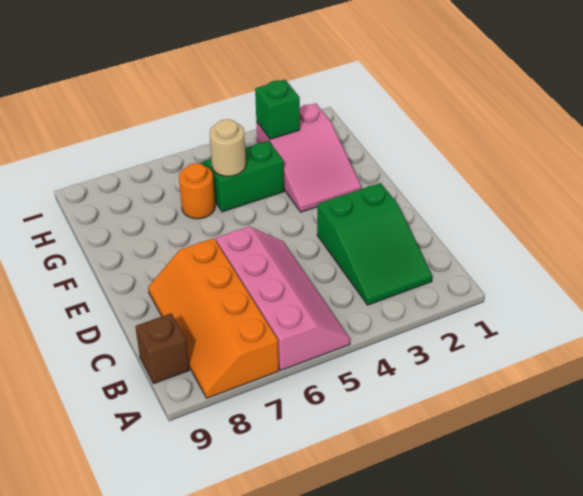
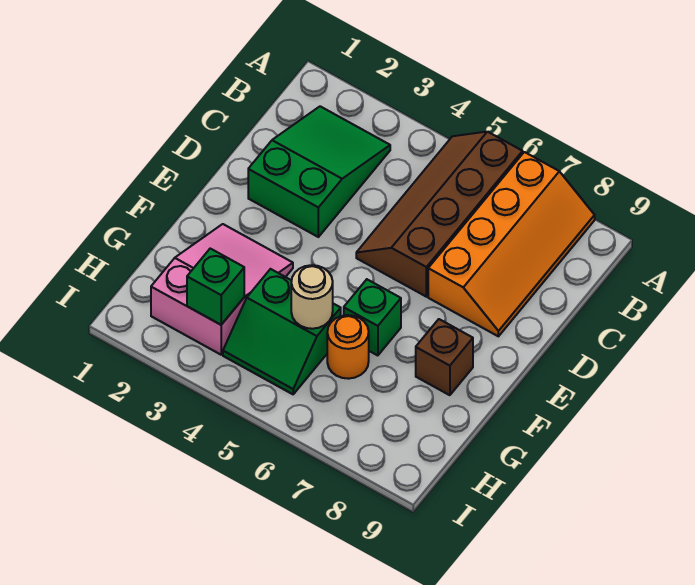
pink 2x4 slope [216,226,350,370] -> brown 2x4 slope [356,132,523,297]
brown 1x1 brick [135,314,189,384] -> brown 1x1 brick moved to [416,319,473,395]
none -> green 1x1 brick [344,279,401,356]

